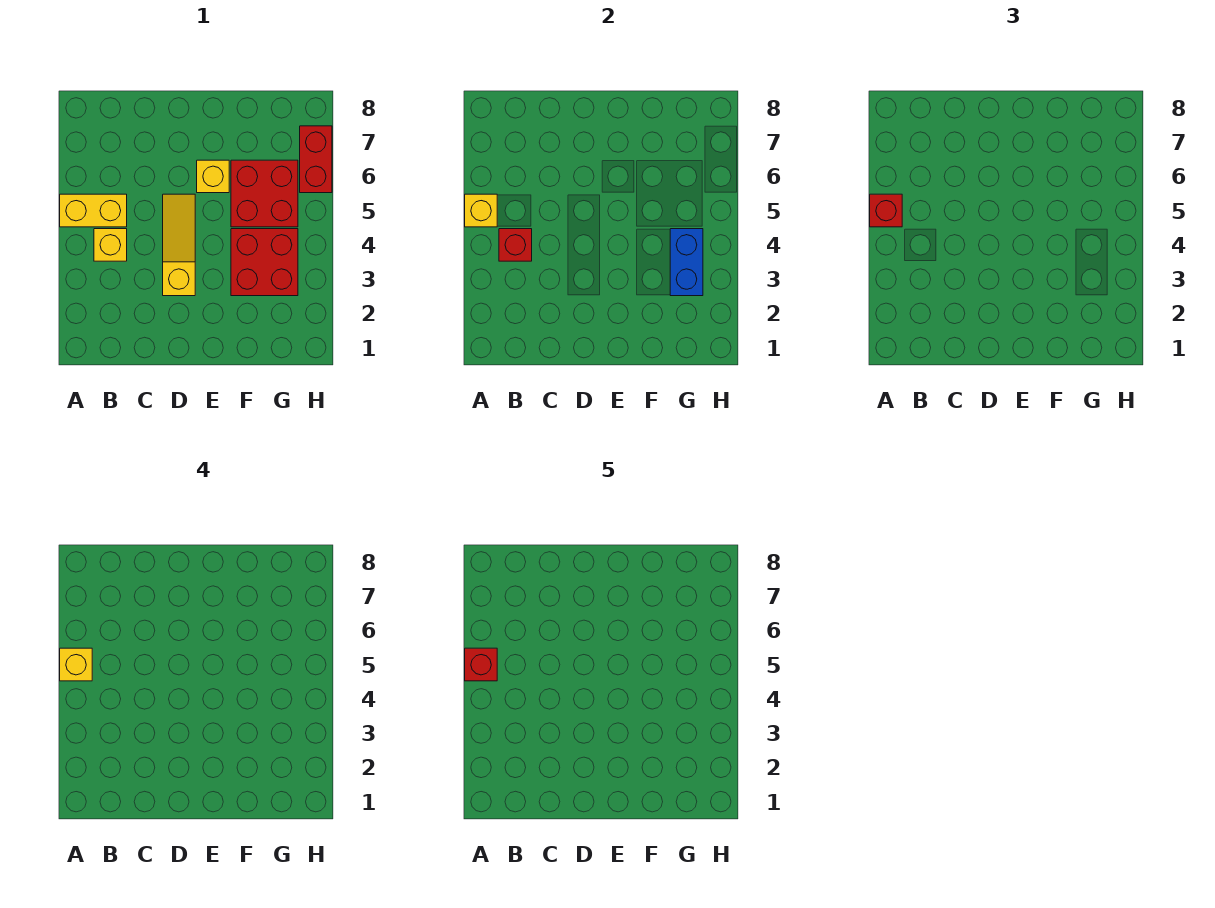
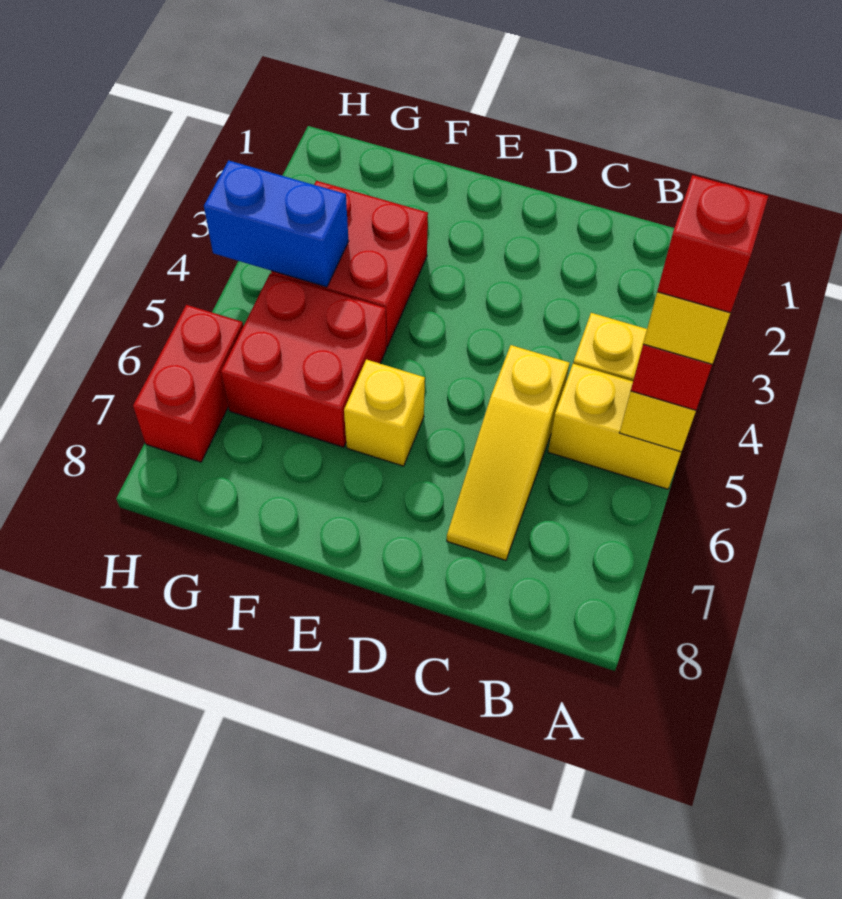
red 1x1 brick [499,229,532,261] -> none
yellow 1x3 slope [163,194,195,296] -> yellow 1x3 slope moved to [447,345,570,560]
blue 1x2 brick [670,229,703,296] -> blue 1x2 brick turned to [204,160,349,287]

